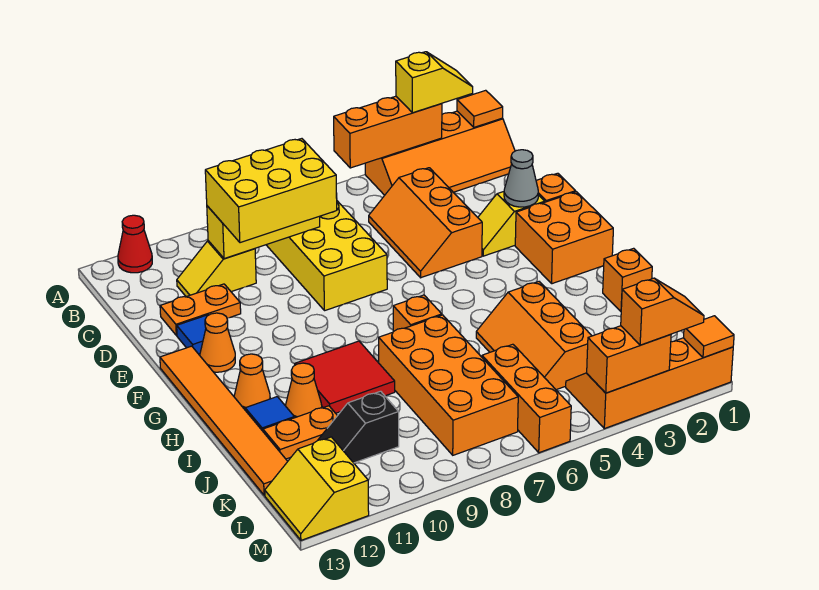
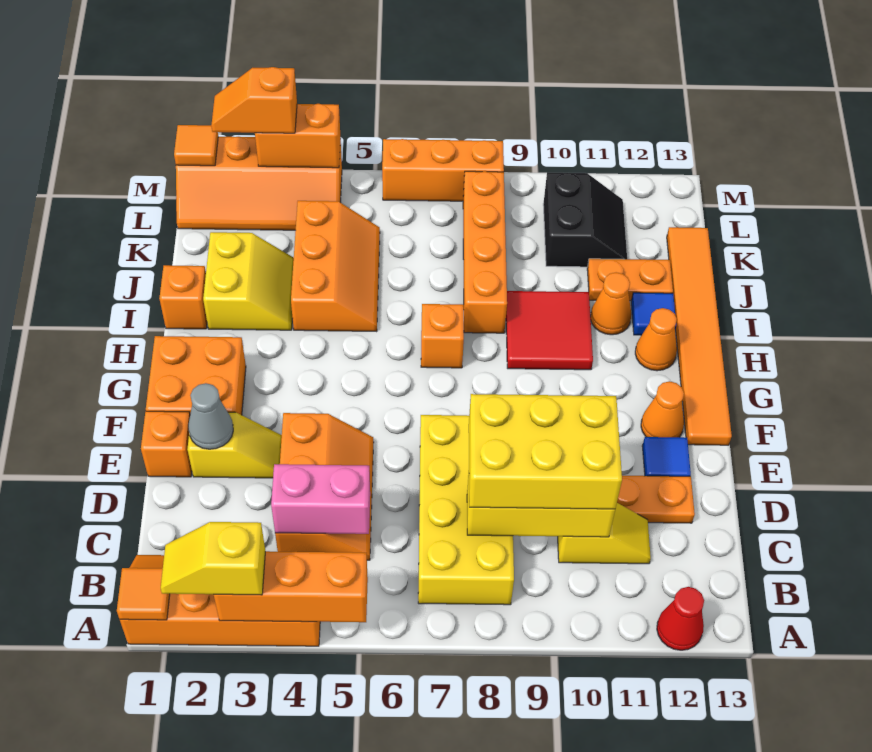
none -> pink 1x2 brick [271,464,370,534]
orange 2x4 brick [379,315,518,455] -> orange 1x4 brick [463,171,507,333]
orange 1x3 brick [482,344,571,453] -> orange 1x3 brick turned to [382,139,504,201]
black 1x2 slope [318,391,399,463] -> black 2x2 slope [543,173,627,267]
yellow 2x2 slope [265,437,369,540] -> yellow 2x2 slope moved to [203,232,294,330]

